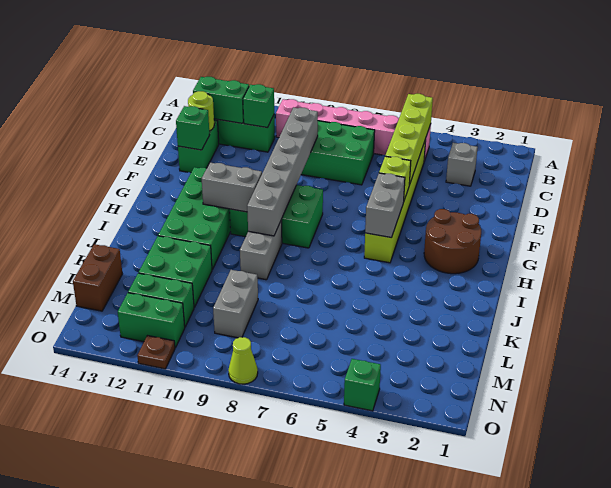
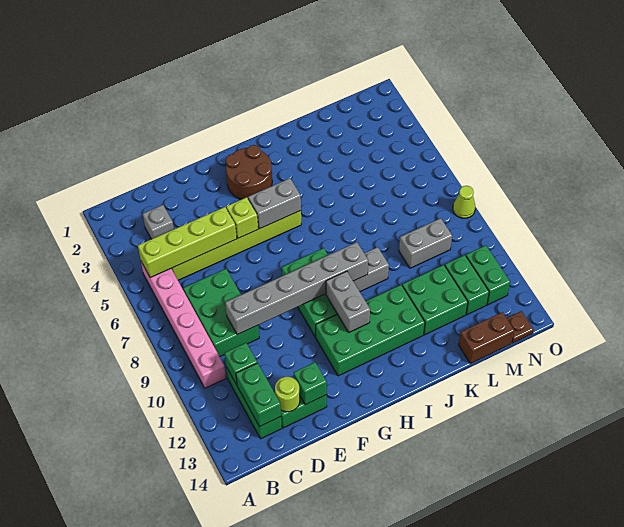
green 1x1 brick [344,359,381,411] -> none
brown 1x1 plate [137,336,175,369] -> brown 1x1 plate moved to [507,311,534,343]

